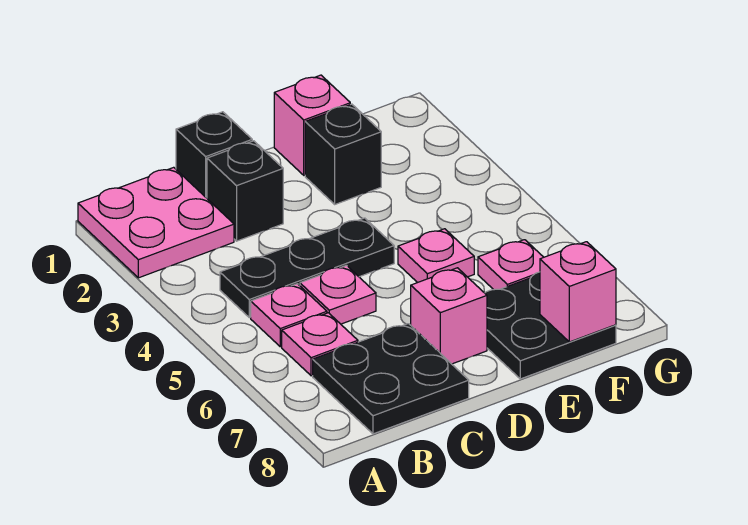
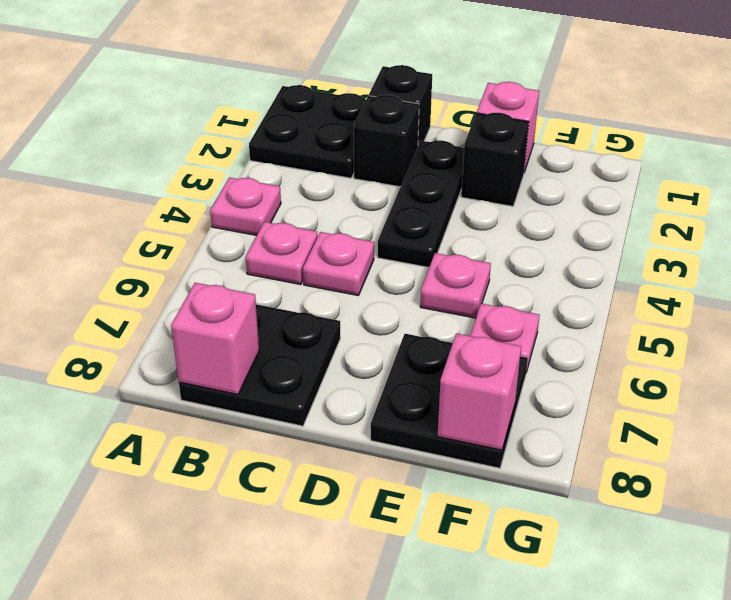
pink 2x2 plate [78,167,234,278] -> black 2x2 plate [249,85,366,178]
black 1x3 plate [220,218,394,318] -> black 1x3 plate turned to [378,140,464,267]
pink 1x1 plate [282,313,358,376] -> pink 1x1 plate moved to [210,177,281,235]
pink 1x1 brick [411,268,487,364] -> pink 1x1 brick moved to [171,283,259,394]

